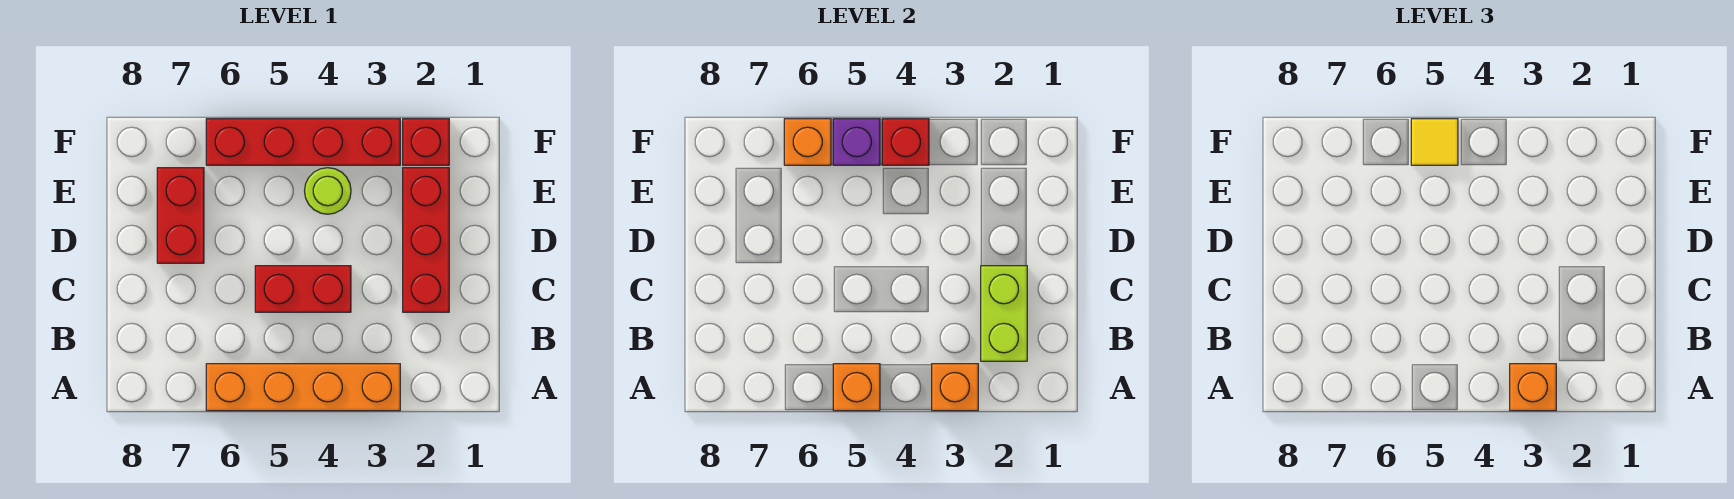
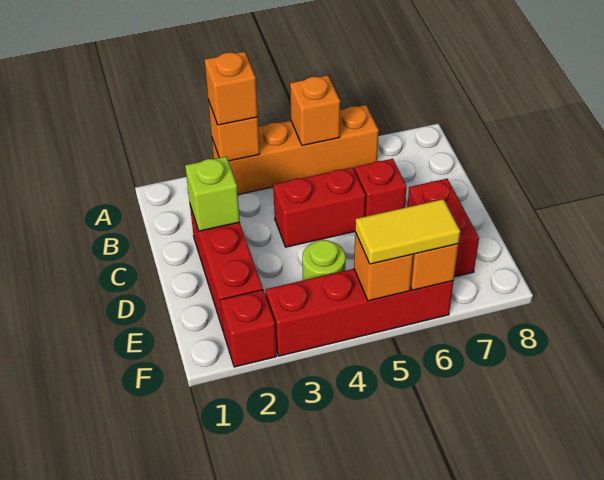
lime 1x2 brick [981,266,1027,361] -> lime 1x1 brick [185,157,240,231]
red 1x1 brick [882,119,929,165] -> red 1x1 brick moved to [355,159,406,217]
purple 1x1 brick [833,119,880,165] -> orange 1x1 brick [354,233,413,301]
yellow 1x1 tile [1411,119,1458,165] -> yellow 1x2 tile [355,199,460,264]

